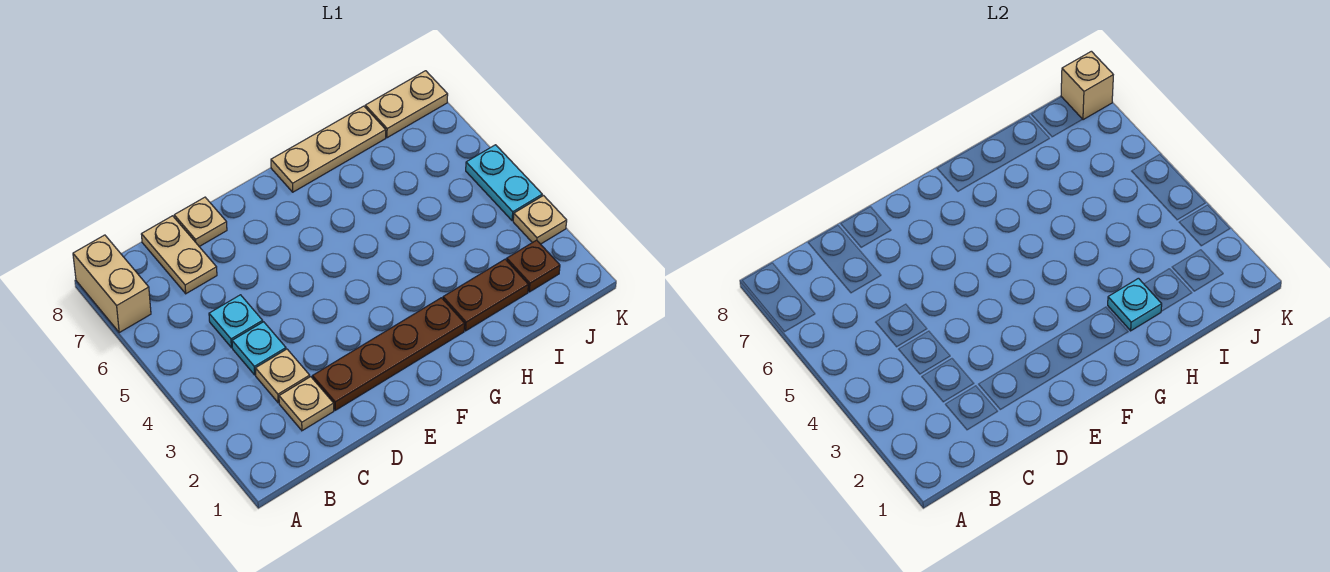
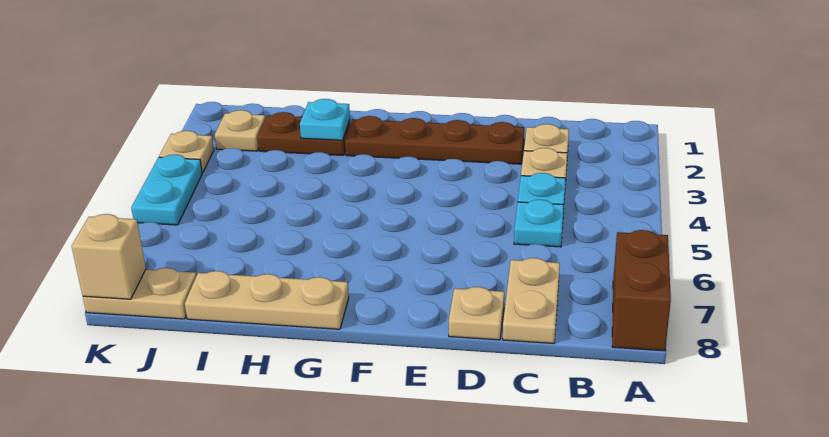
tan 1x2 brick [73,235,151,332] -> brown 1x2 brick [612,230,671,351]
brown 1x1 plate [507,240,560,292] -> tan 1x1 plate [215,110,265,151]

